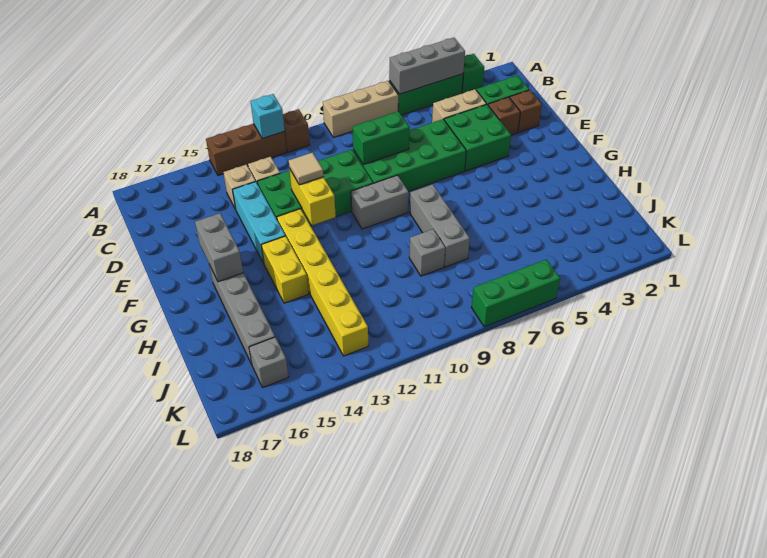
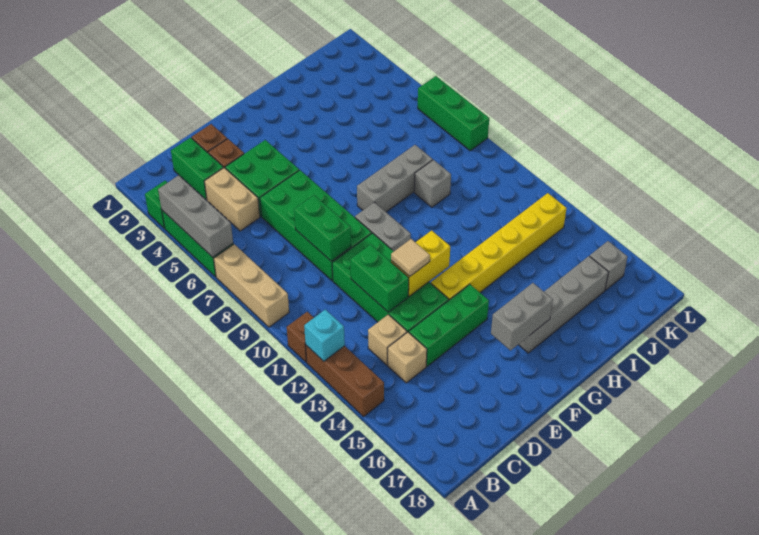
none -> green 1x2 brick [350,244,409,312]
cyan 1x3 brick [233,182,285,263] -> green 1x3 brick [409,284,489,366]
yellow 1x2 brick [262,236,308,303] -> none

